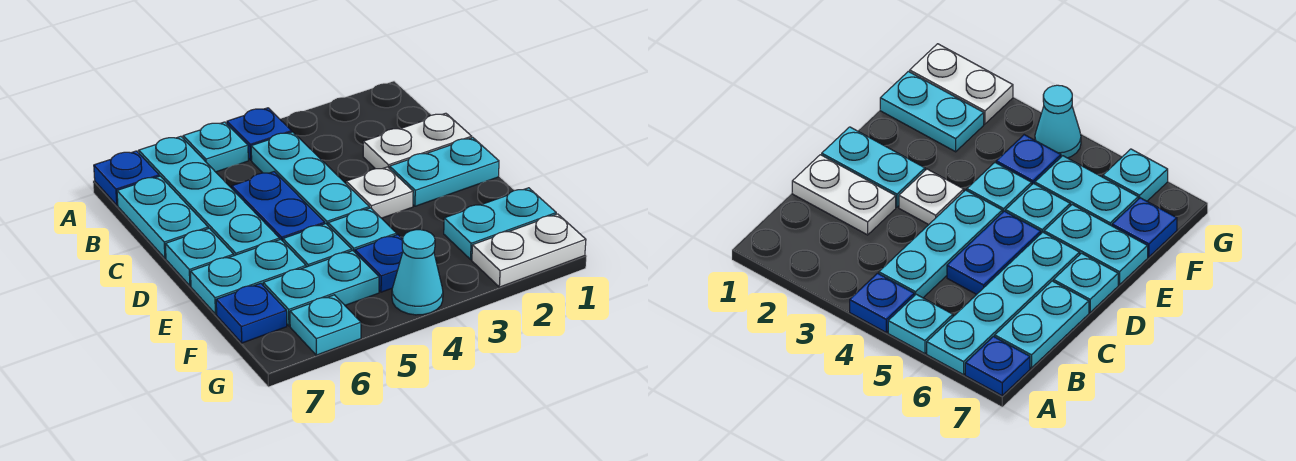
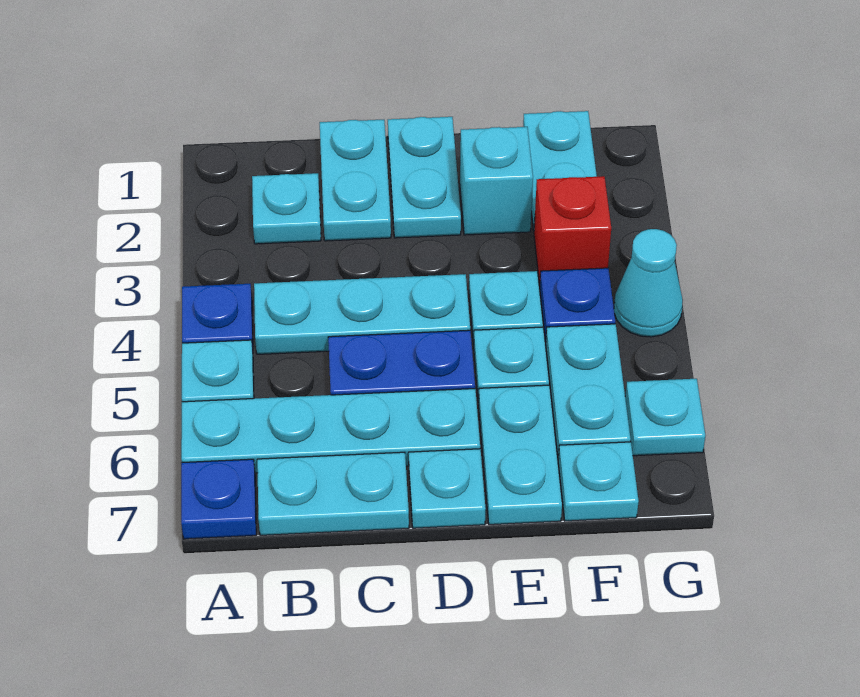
none -> cyan 1x1 plate [252,173,321,244]
white 1x2 plate [363,113,472,169] -> cyan 1x2 plate [320,120,391,241]
white 1x1 plate [346,167,413,218] -> none
none -> cyan 1x1 brick [460,127,533,235]
none -> red 1x1 brick [534,176,611,286]
blue 1x1 plate [216,283,287,343] -> cyan 1x1 plate [558,442,639,521]
white 1x2 plate [472,214,586,287] -> none

